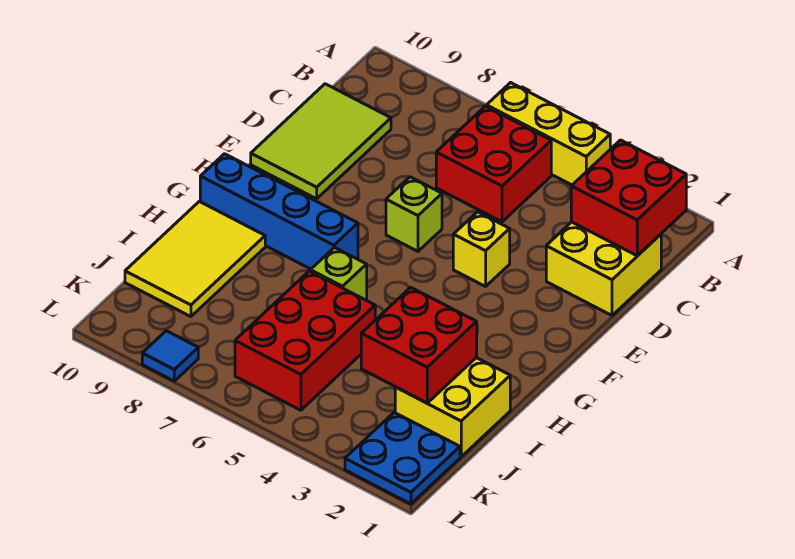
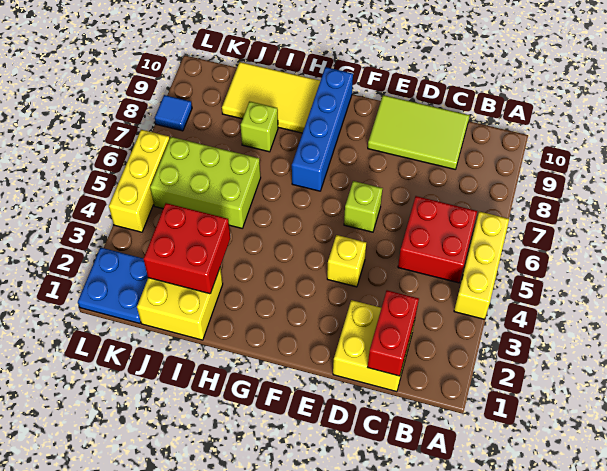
red 2x2 brick [571,140,686,256] -> red 1x2 brick [367,290,419,376]
lime 1x1 brick [310,248,367,300] -> lime 1x1 brick moved to [241,101,278,152]
red 2x3 brick [235,271,375,410] -> lime 2x3 brick [150,137,261,228]
none -> yellow 1x3 brick [109,130,170,232]

